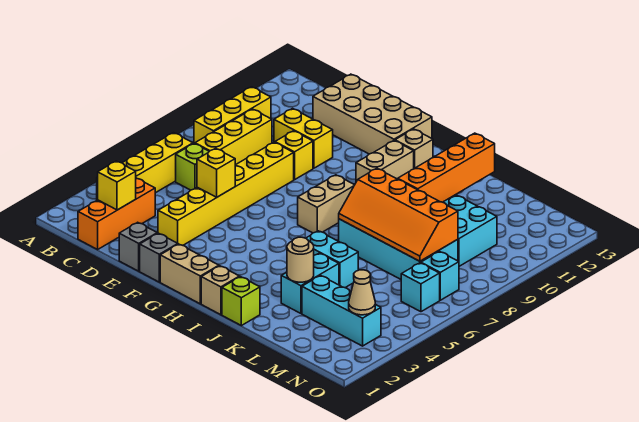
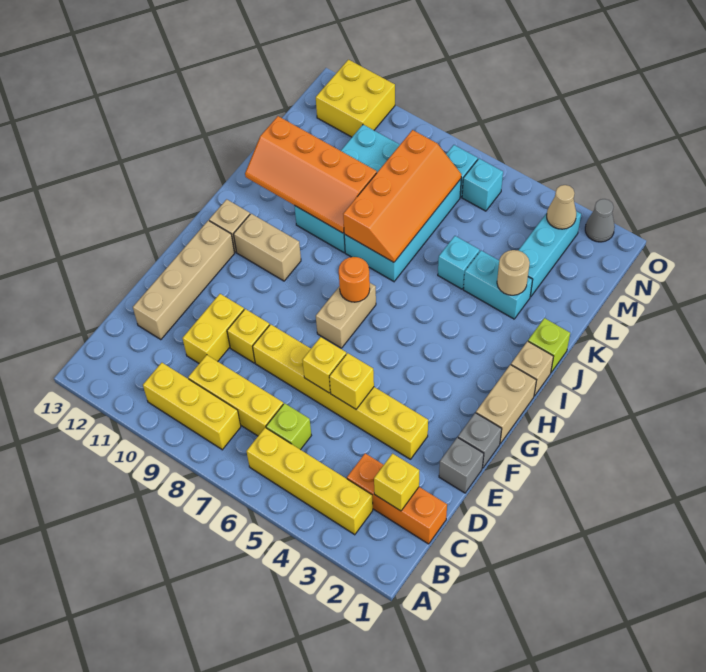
tan 2x4 brick [313,74,432,154] -> tan 1x4 brick [133,221,235,340]
none -> yellow 1x1 brick [302,337,346,393]
tan 1x2 brick [298,175,354,233] -> tan 1x2 brick turned to [316,283,376,348]
none -> orange 1x1 round brick [339,257,370,302]
cyan 1x2 brick [306,231,358,288] -> cyan 1x1 brick [438,236,480,289]
none -> yellow 2x2 brick [316,60,395,137]
none -> grey 1x1 cone [585,199,615,242]

